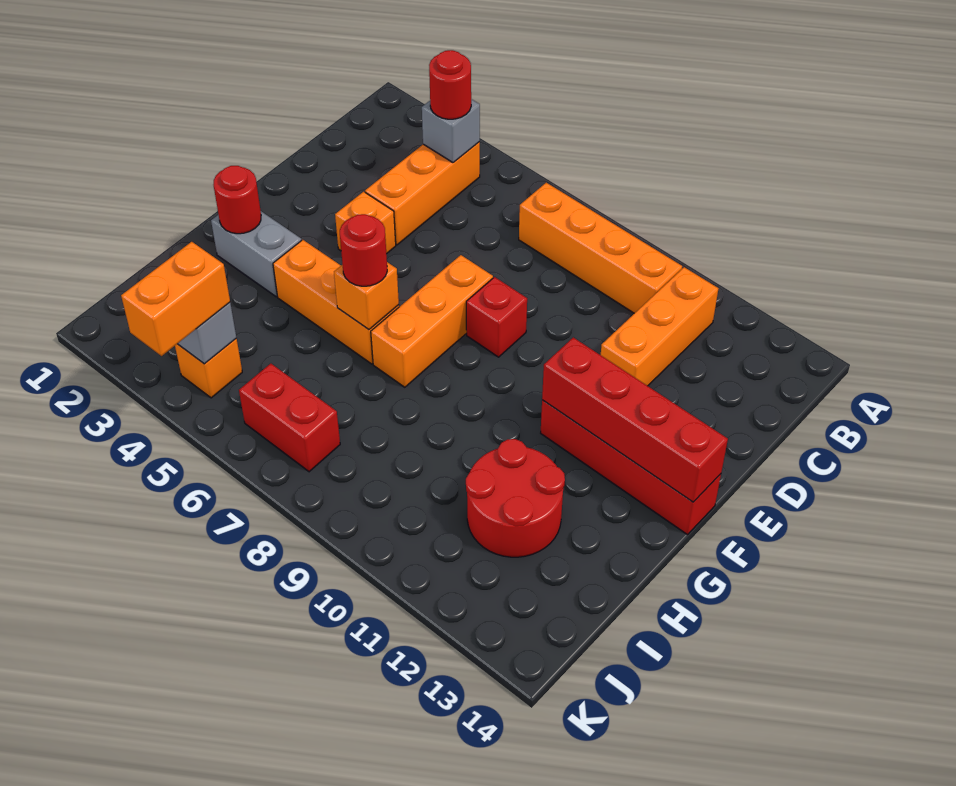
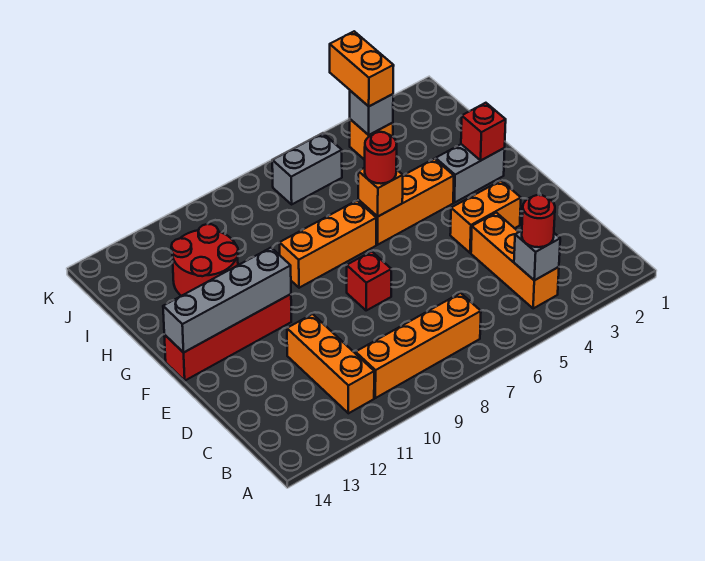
orange 1x1 brick [335,192,396,254] -> orange 1x2 brick [450,181,521,253]
orange 1x3 brick [371,255,493,387] -> orange 1x3 brick turned to [279,201,376,288]
red 1x4 brick [542,337,728,502] -> grey 1x4 brick [163,248,291,353]
red 1x1 round brick [213,166,261,234] -> red 1x1 brick [461,103,506,160]
red 1x2 brick [239,364,340,472] -> grey 1x2 brick [272,133,342,204]

